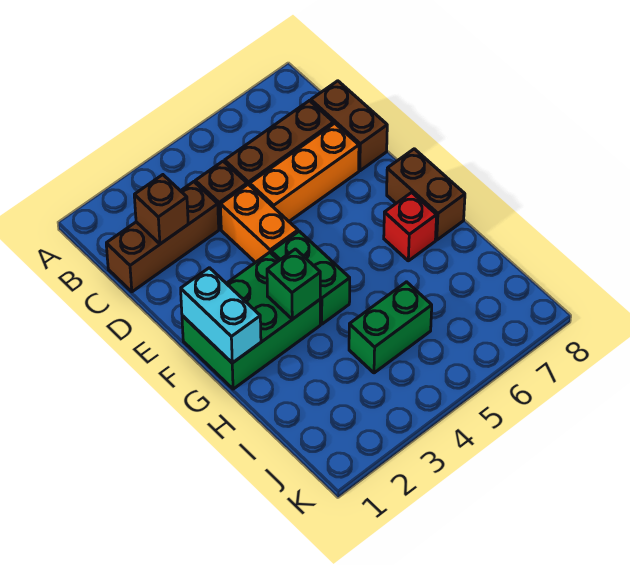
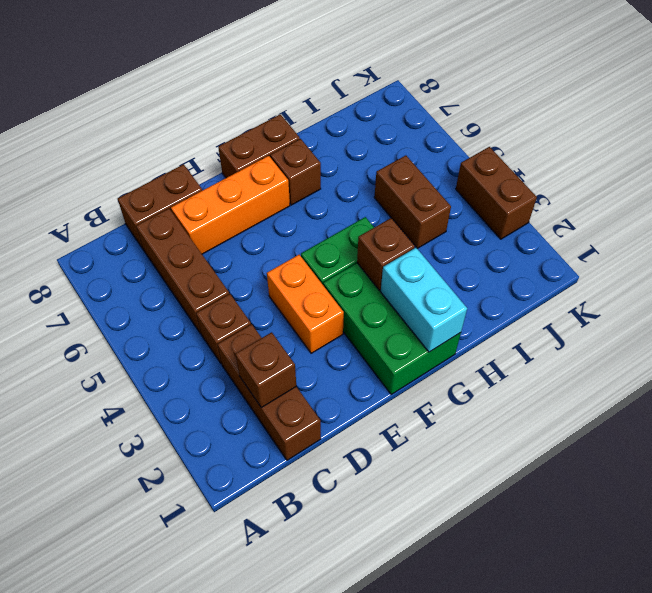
orange 1x2 brick [220,184,298,262] -> orange 1x2 brick turned to [267,255,344,353]
orange 1x3 brick [250,123,359,221] -> orange 1x3 brick turned to [171,156,290,254]
cyan 1x2 brick [181,268,261,363] -> cyan 1x2 brick turned to [381,248,467,352]
green 1x1 brick [267,249,320,319] -> brown 1x1 brick [357,218,415,290]
red 1x1 brick [384,192,437,261] -> brown 1x1 brick [270,139,321,205]
green 1x2 brick [349,282,432,373] -> brown 1x2 brick [374,155,451,249]
none -> brown 1x2 brick [456,147,537,239]

